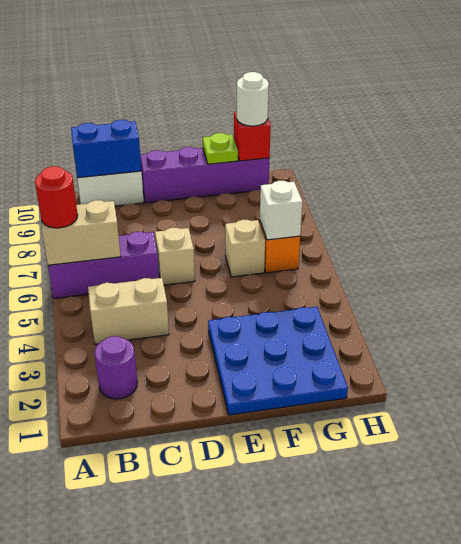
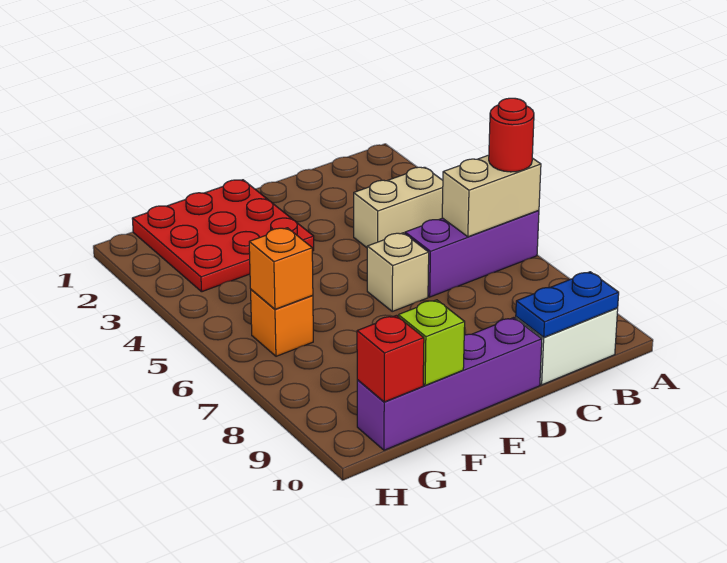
purple 1x1 round brick [95,336,137,399] -> none
blue 1x2 brick [71,120,141,178] -> blue 1x2 plate [516,272,619,337]
blue 3x3 plate [208,307,348,415] -> red 3x3 plate [132,180,314,292]
tan 1x1 brick [225,220,265,277] -> none
lime 1x1 plate [203,133,238,164] -> lime 1x1 brick [398,300,465,385]
white 1x1 brick [260,181,303,240] -> orange 1x1 brick [249,228,313,309]
white 1x1 round brick [237,72,269,126] -> none

